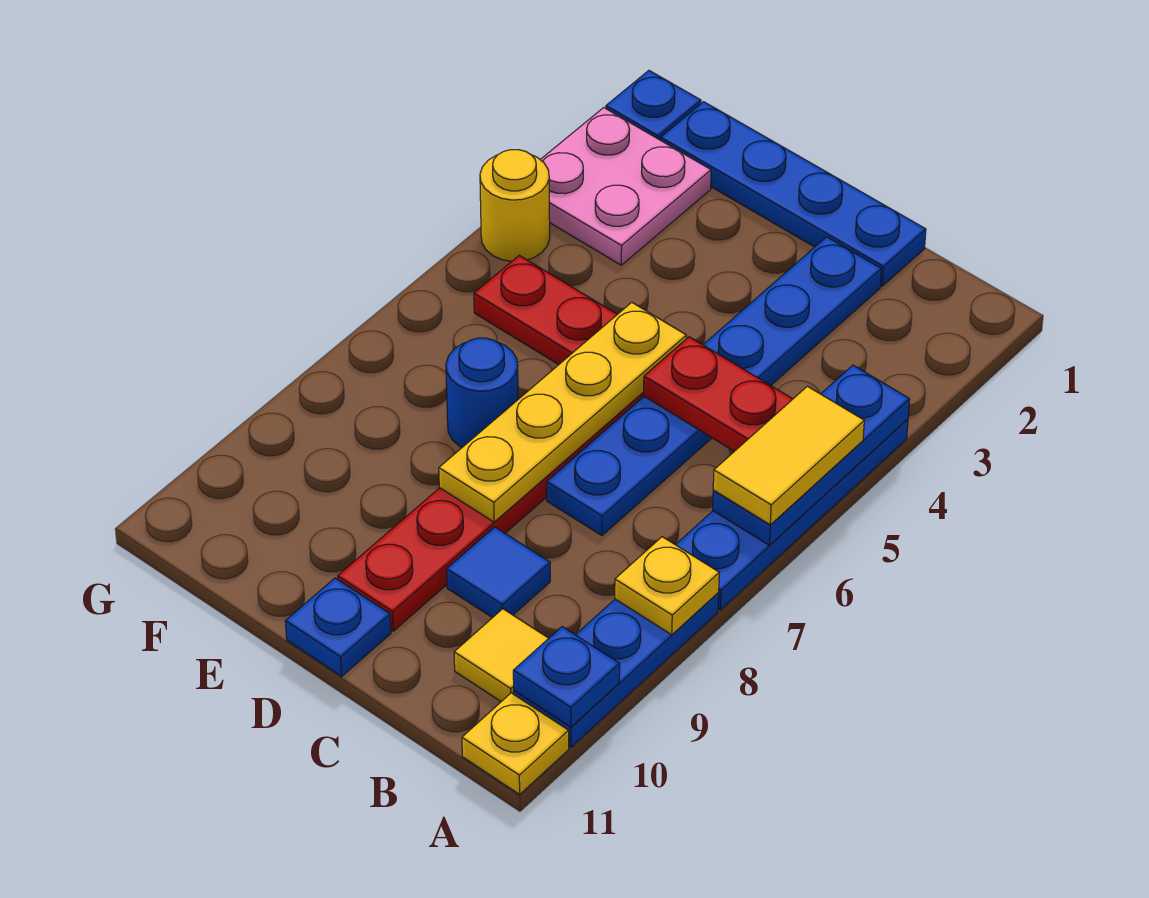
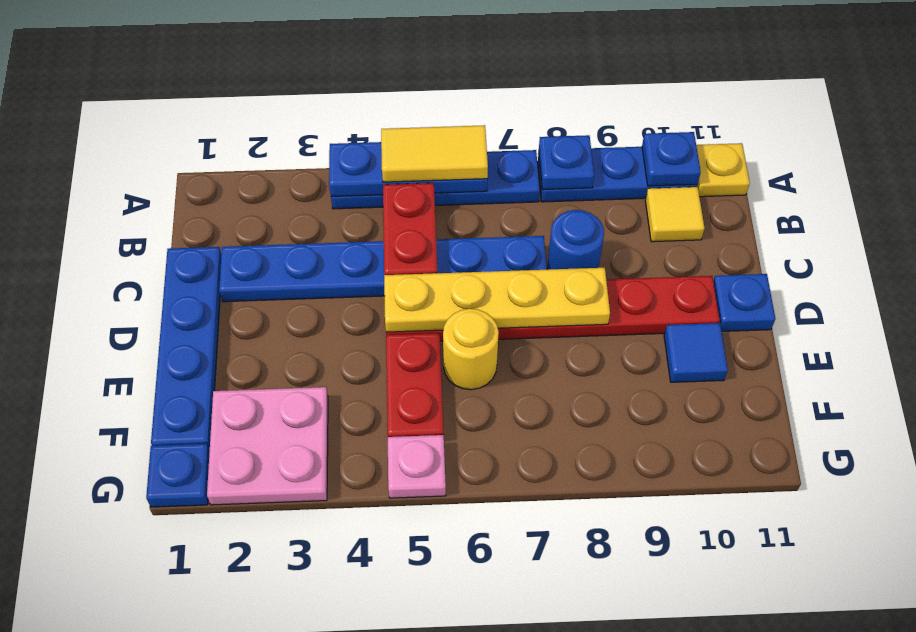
yellow 1x1 plate [615,537,719,635] -> blue 1x1 plate [539,135,594,190]
blue 1x1 tile [447,527,550,618] -> blue 1x1 tile moved to [664,323,728,382]
blue 1x1 round brick [446,338,518,447] -> blue 1x1 round brick moved to [547,210,604,270]
yellow 1x1 round brick [480,150,550,261] -> yellow 1x1 round brick moved to [443,309,499,390]
none -> pink 1x1 plate [388,435,446,498]

